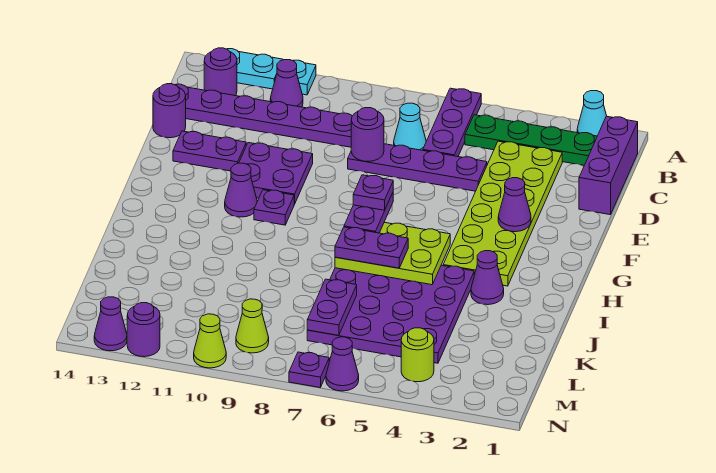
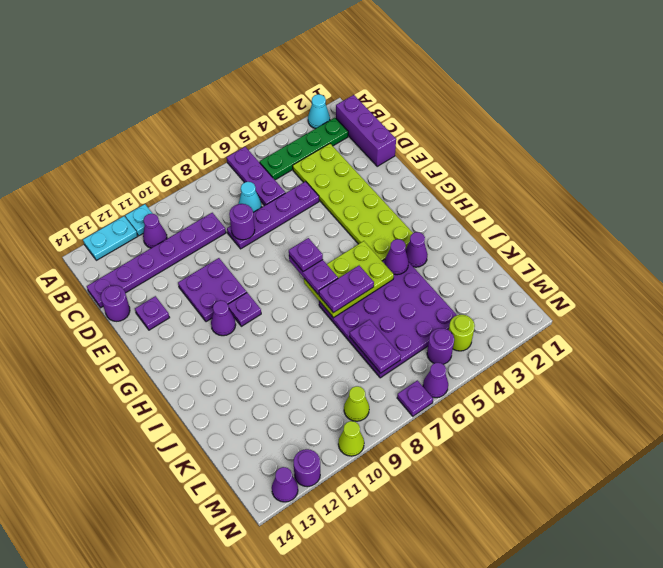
purple 1x1 round brick [204,48,237,96] -> purple 1x1 round brick moved to [427,328,454,364]
purple 1x2 plate [173,131,246,171] -> purple 1x1 plate [135,296,170,330]
purple 1x1 cone [498,178,531,232] -> purple 1x1 cone moved to [385,239,409,275]

